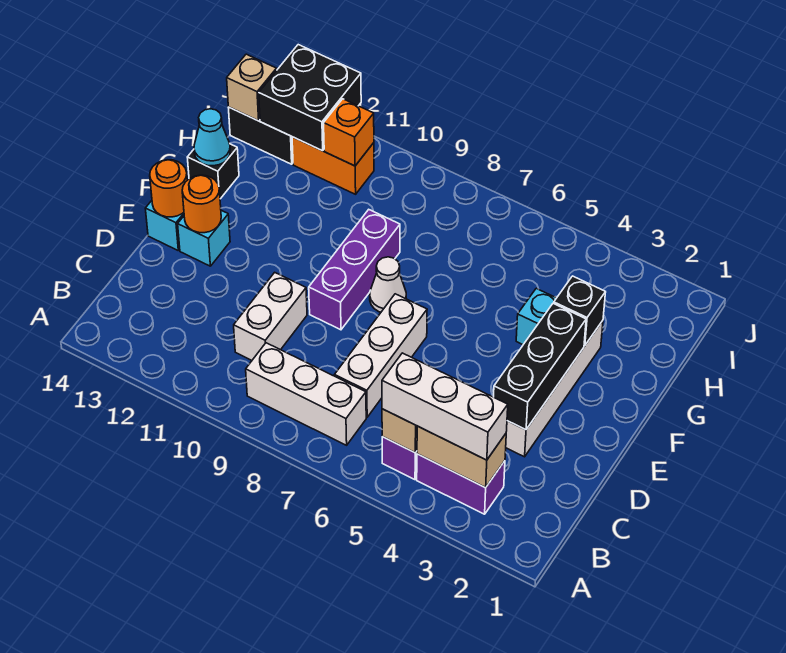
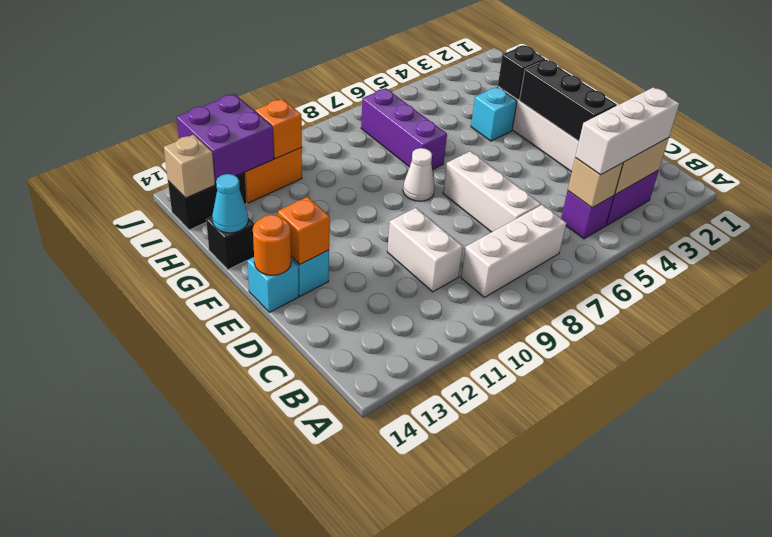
purple 1x3 brick [309,210,400,330] -> purple 1x3 brick moved to [361,88,447,170]
orange 1x1 round brick [182,175,221,233] -> orange 1x1 brick [278,197,330,264]
black 2x2 brick [259,45,361,151] -> purple 2x2 brick [177,94,274,184]

